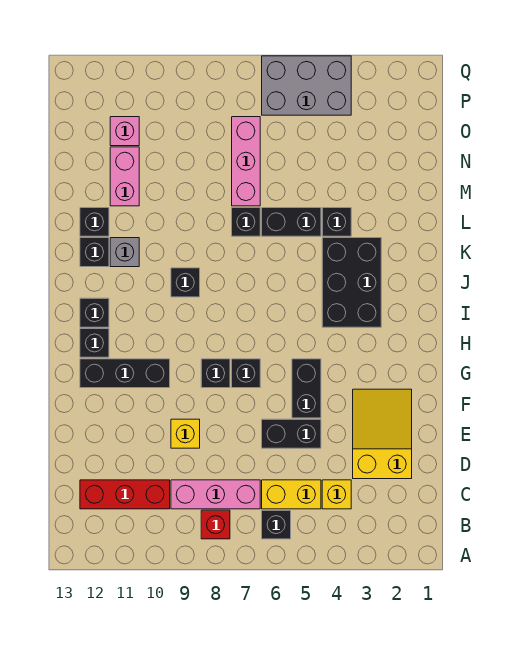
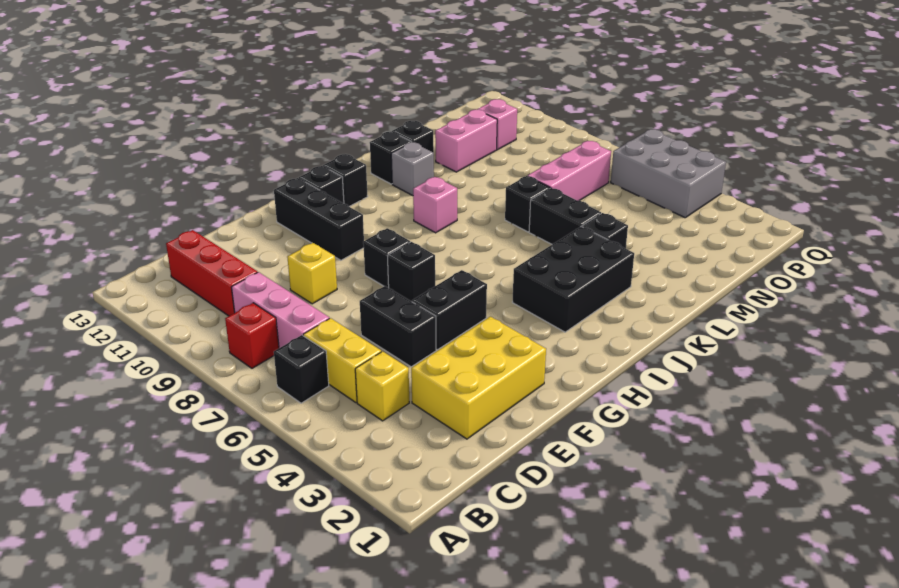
yellow 2x3 slope [353,389,412,479] -> yellow 2x3 brick [411,317,546,439]
black 1x1 brick [171,268,200,297] -> pink 1x1 brick [413,177,457,233]

